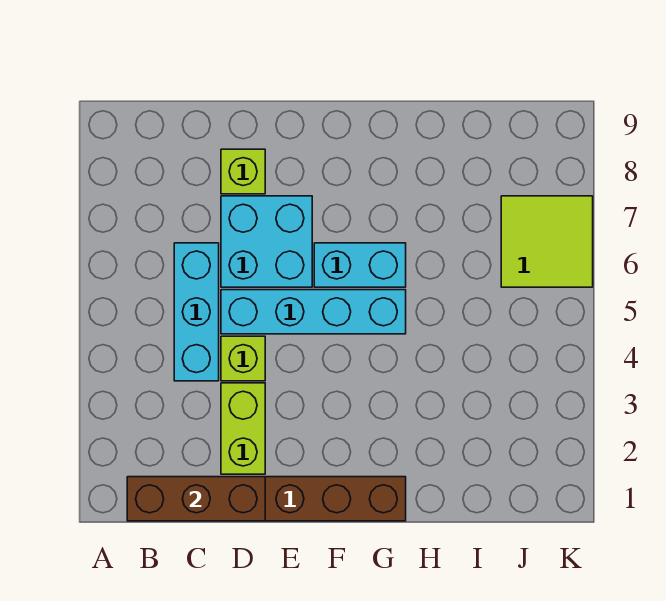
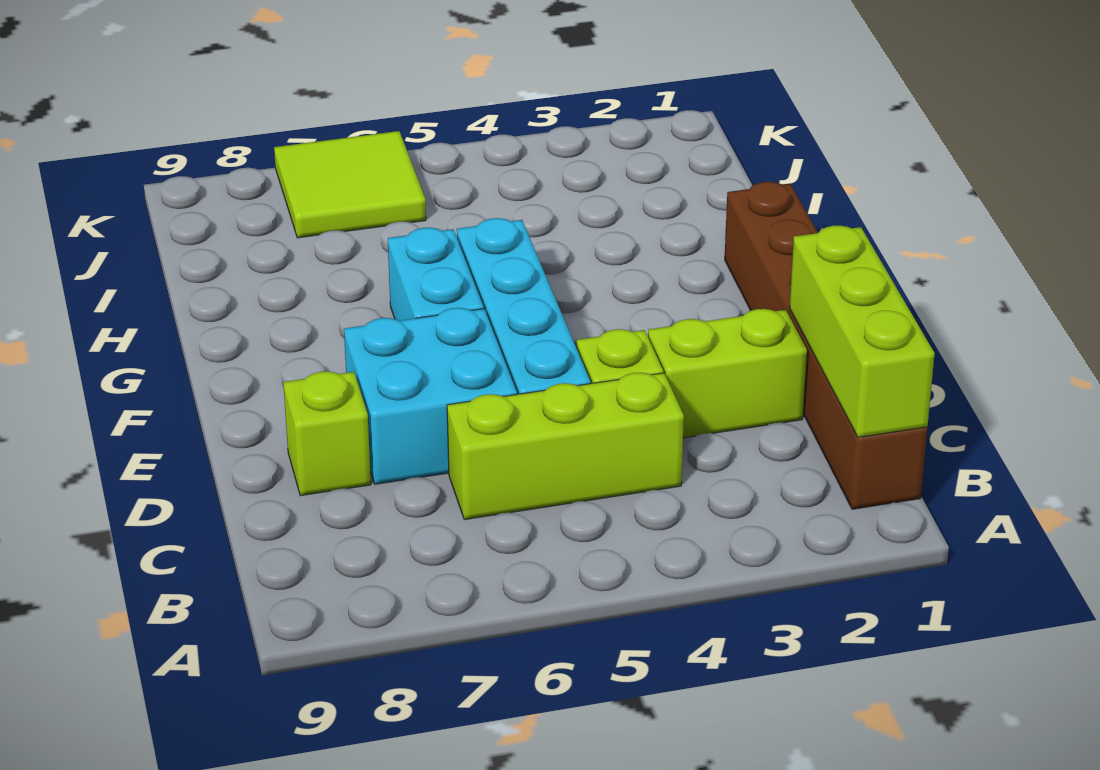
brown 1x3 brick [127,477,265,521] -> lime 1x3 brick [789,225,935,437]
cyan 1x3 brick [174,243,219,381] -> lime 1x3 brick [447,373,684,520]

